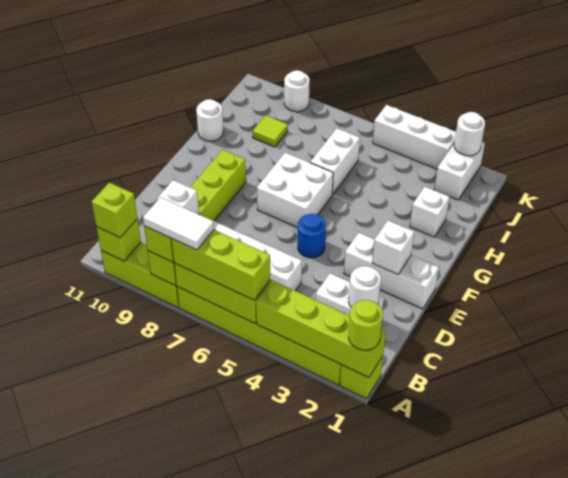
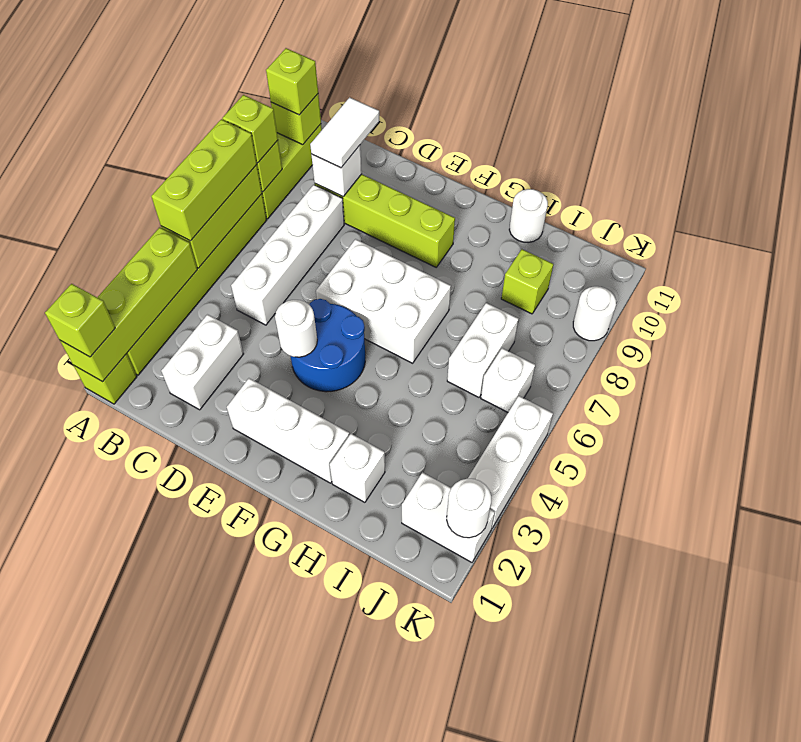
lime 1x1 round brick [348,300,383,350] -> lime 1x1 brick [45,284,115,357]
white 1x2 tile [143,197,214,250] -> white 1x2 tile moved to [310,97,380,168]
white 1x1 round brick [349,266,381,307] -> white 1x1 round brick moved to [275,300,317,357]
white 1x3 brick [344,233,439,309] -> white 1x3 brick turned to [227,378,349,483]
white 1x1 brick [372,221,414,274] -> white 1x1 brick moved to [481,348,535,412]
blue 1x1 round brick [298,214,326,258] -> blue 2x2 round brick [291,299,365,392]
white 2x2 brick [257,153,333,228] -> white 2x3 brick [316,239,451,363]
white 1x2 brick [310,128,360,194] -> white 1x2 brick turned to [447,303,518,397]
lime 1x1 tile [253,116,288,147] -> lime 1x1 brick [501,249,553,314]

